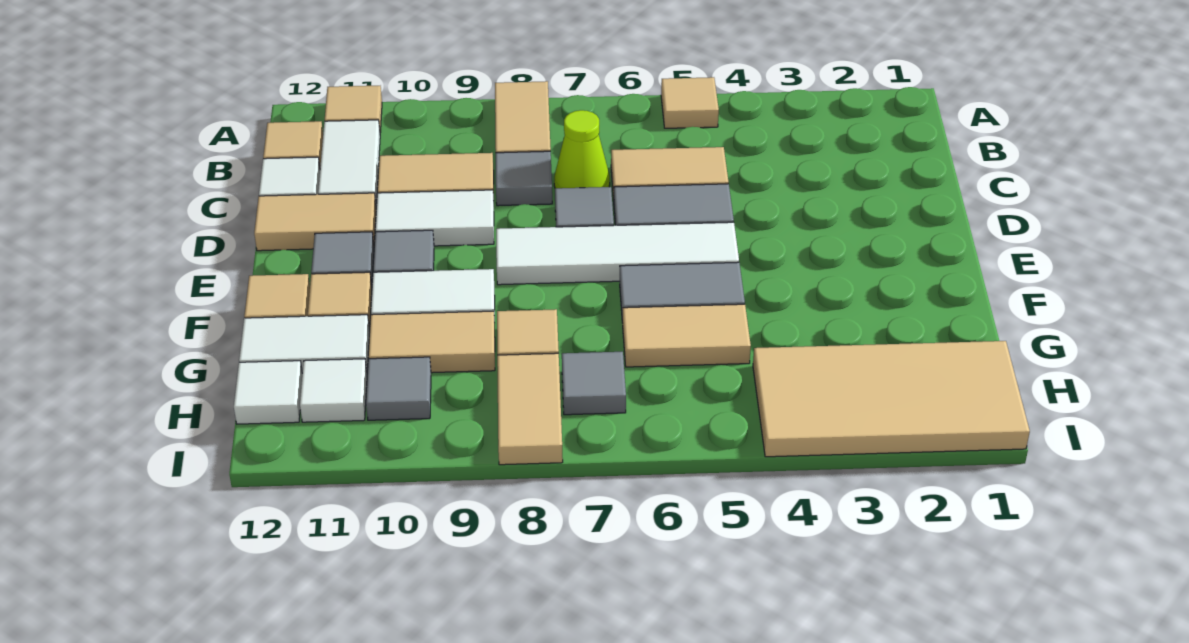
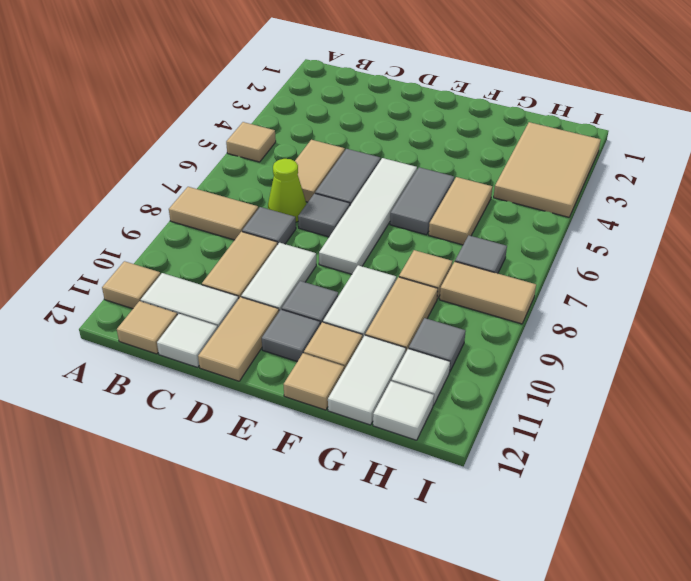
tan 2x4 tile [753,341,1030,457] -> tan 2x3 tile [494,122,601,217]

